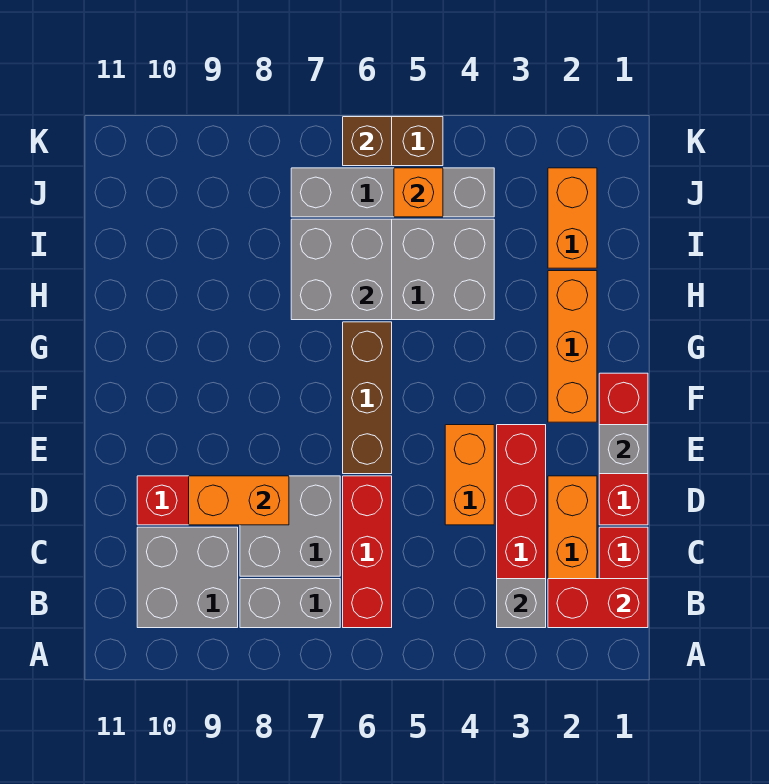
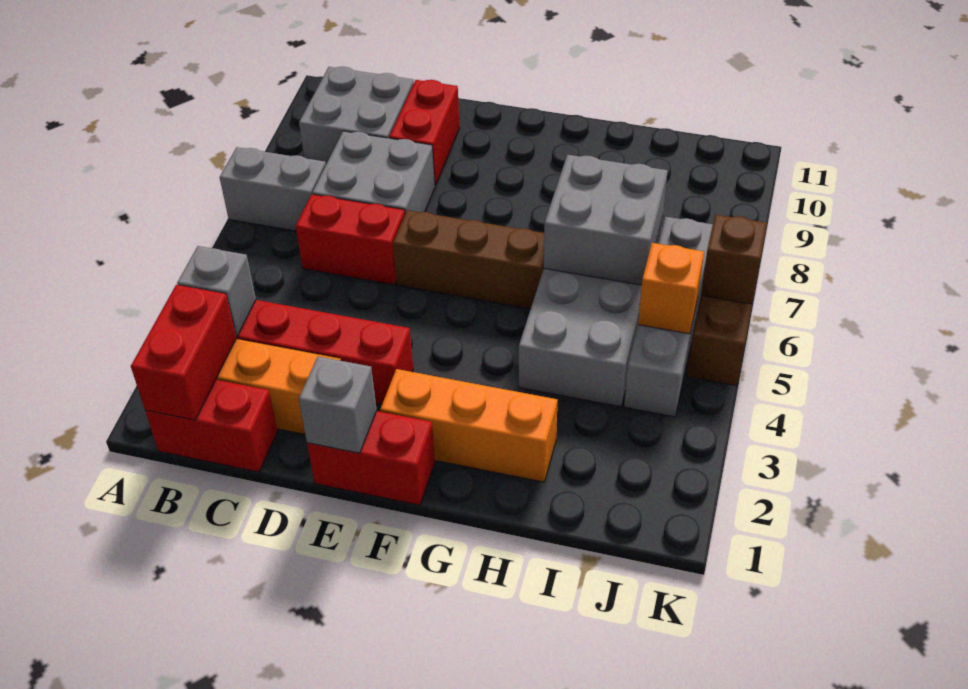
red 1x3 brick [343,476,392,628] -> red 1x2 brick [296,194,405,285]
grey 1x2 brick [240,579,340,628] -> grey 1x2 brick turned to [220,147,326,231]
red 1x3 brick [599,373,648,525] -> red 1x2 brick [307,411,435,505]
orange 1x2 brick [445,425,494,525] -> none
orange 1x2 brick [189,476,289,525] -> none
orange 1x2 brick [548,168,597,268] -> none

